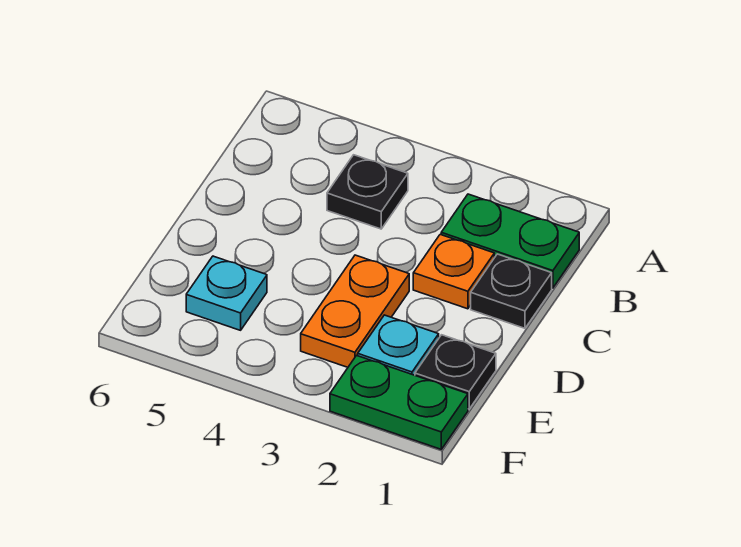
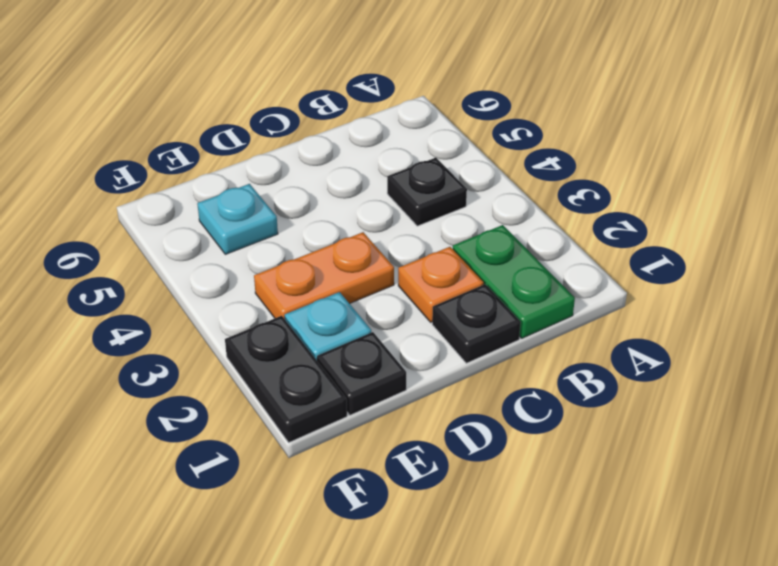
green 1x2 plate [330,355,468,449] -> black 1x2 plate [225,316,347,442]

